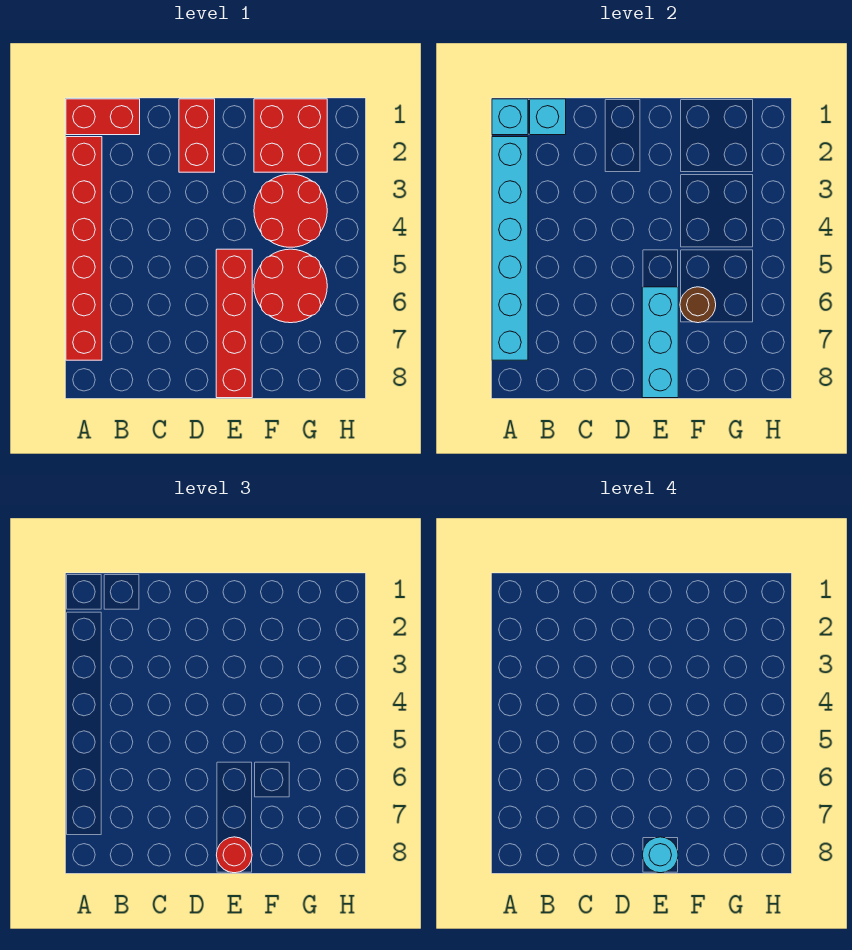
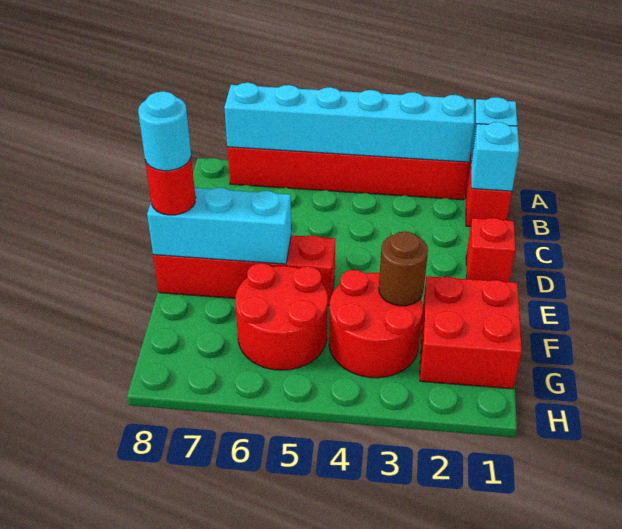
red 1x2 brick [179,99,215,172] -> red 1x1 brick [466,218,516,282]
brown 1x1 round brick [680,287,716,323] -> brown 1x1 round brick moved to [379,231,428,306]

